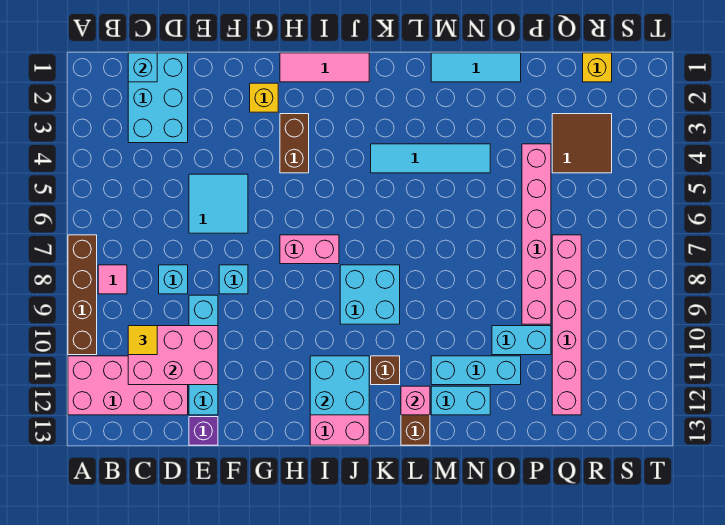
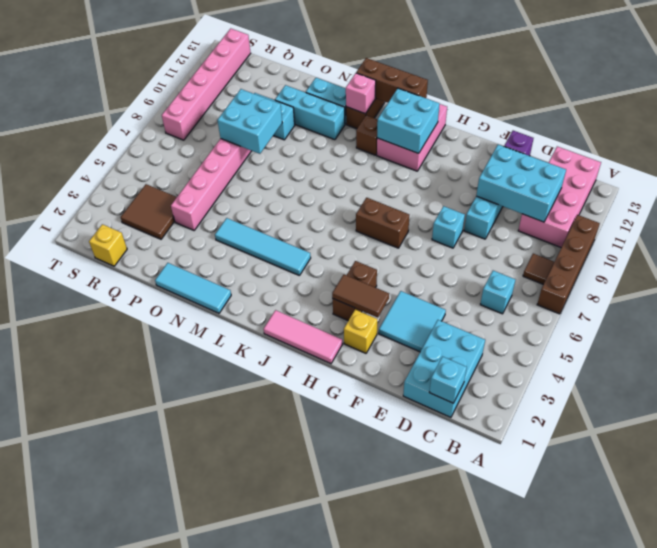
pink 2x4 brick [68,356,188,415] -> pink 2x4 brick turned to [518,146,601,247]
pink 1x1 tile [98,265,127,294] -> brown 1x1 tile [523,254,554,284]
pink 2x3 brick [128,326,218,385] -> cyan 2x3 brick [476,145,566,222]
yellow 1x1 tile [128,326,157,355] -> none
cyan 1x1 brick [159,265,188,294] -> cyan 1x1 brick moved to [480,271,515,314]
cyan 2x2 tile [189,174,248,233] -> cyan 2x2 tile moved to [379,291,446,352]
none -> brown 1x2 tile [332,274,389,318]
pink 1x2 brick [280,235,339,264] -> brown 1x2 brick [356,198,409,248]
cyan 2x2 brick [340,265,400,324] -> cyan 2x2 brick moved to [217,89,282,154]
none -> brown 1x3 brick [356,58,428,103]
pink 1x6 brick [552,235,581,415] -> pink 1x6 brick moved to [162,29,251,140]

